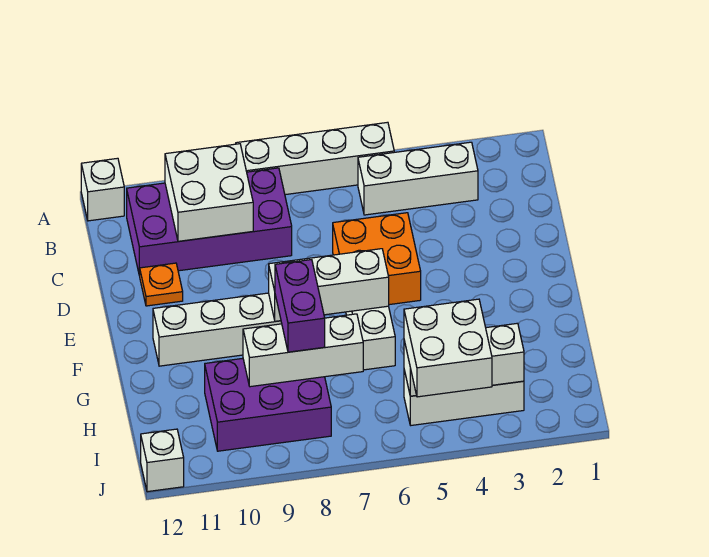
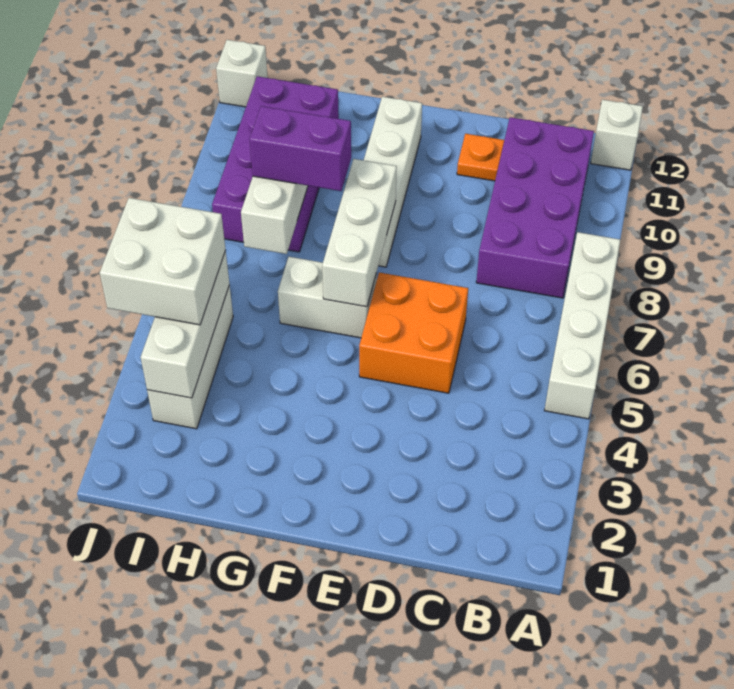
white 1x3 brick [358,142,478,215] -> none
white 2x2 brick [165,144,253,241] -> none
purple 2x3 brick [205,358,331,451] -> purple 2x4 brick [212,76,339,252]

